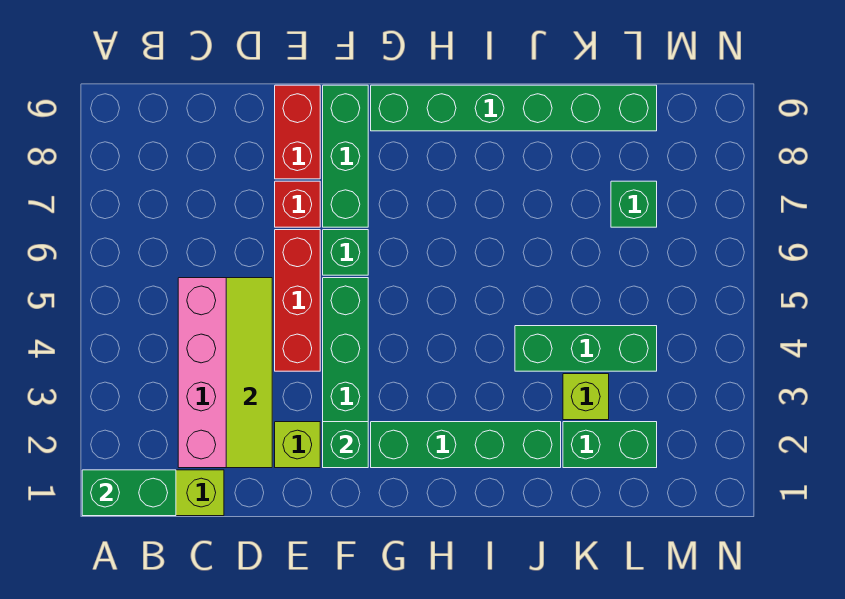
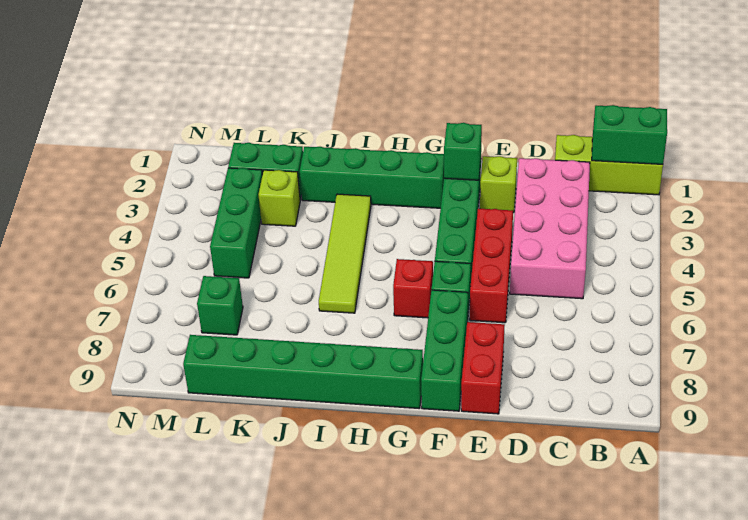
lime 1x4 tile [226,278,272,468] -> lime 1x4 tile moved to [319,194,371,313]
red 1x1 brick [275,181,320,227] -> red 1x1 brick moved to [393,259,433,318]
green 1x3 brick [515,326,657,371] -> green 1x3 brick turned to [210,168,262,278]

